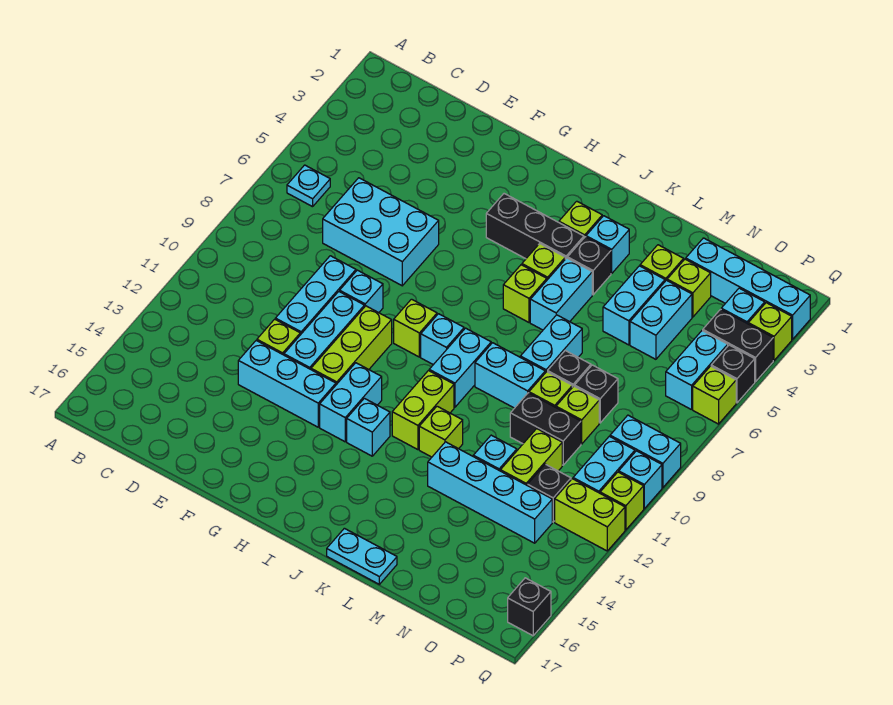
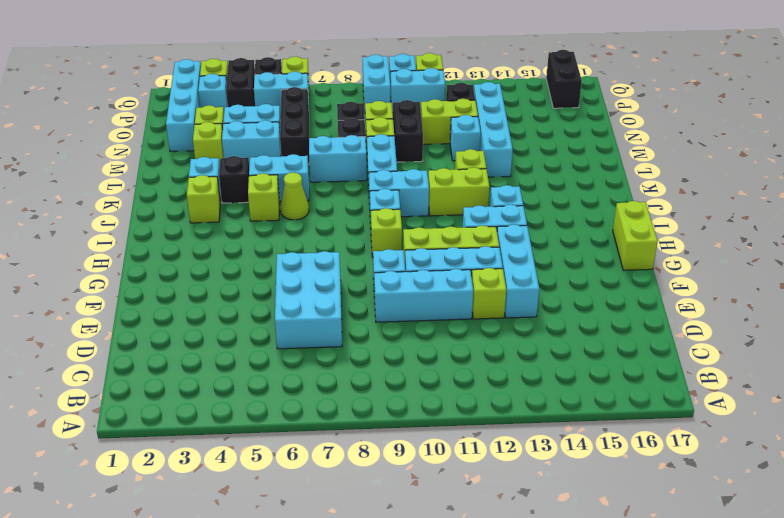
cyan 1x1 plate [287,165,330,207] -> none
black 1x3 brick [486,194,584,259] -> black 1x3 brick moved to [280,87,309,165]
lime 1x1 brick [503,265,547,322] -> lime 1x1 cone [280,173,309,220]
cyan 1x2 plate [327,528,397,584] -> none
lime 1x2 brick [555,479,625,551] -> lime 1x2 brick moved to [613,201,658,270]
black 1x1 brick [508,578,551,636] -> black 1x2 brick [546,50,582,108]

